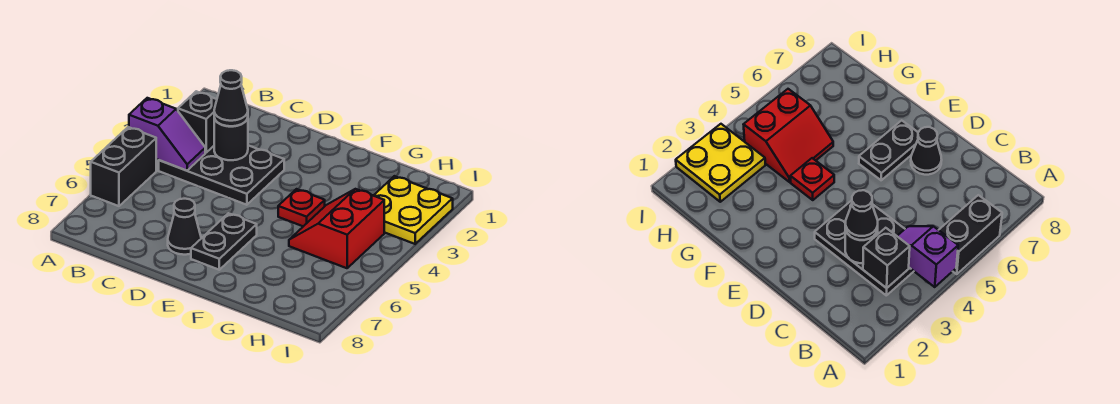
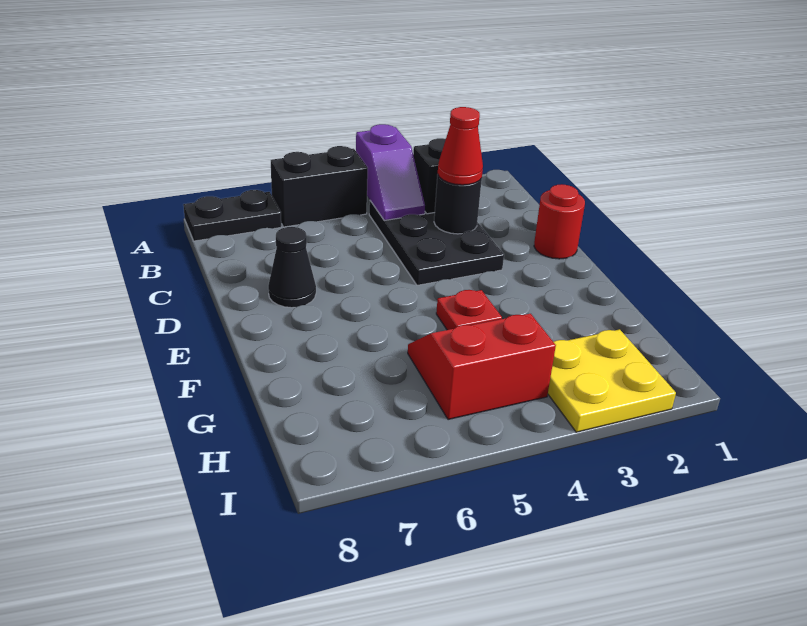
black 1x1 cone [214,70,248,126] -> red 1x1 cone [438,107,483,185]
none -> red 1x1 round brick [534,184,585,259]
black 1x2 plate [191,213,257,270] -> black 1x2 plate moved to [183,190,281,241]

